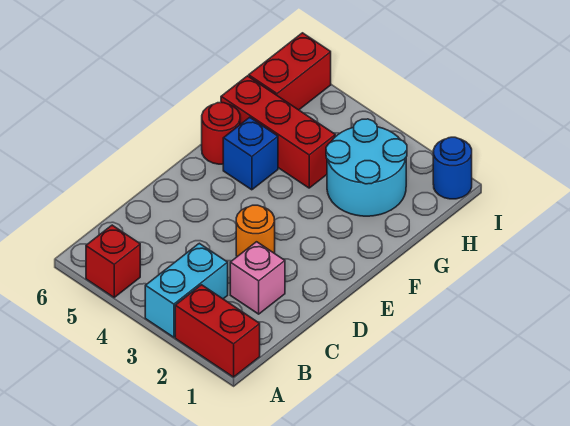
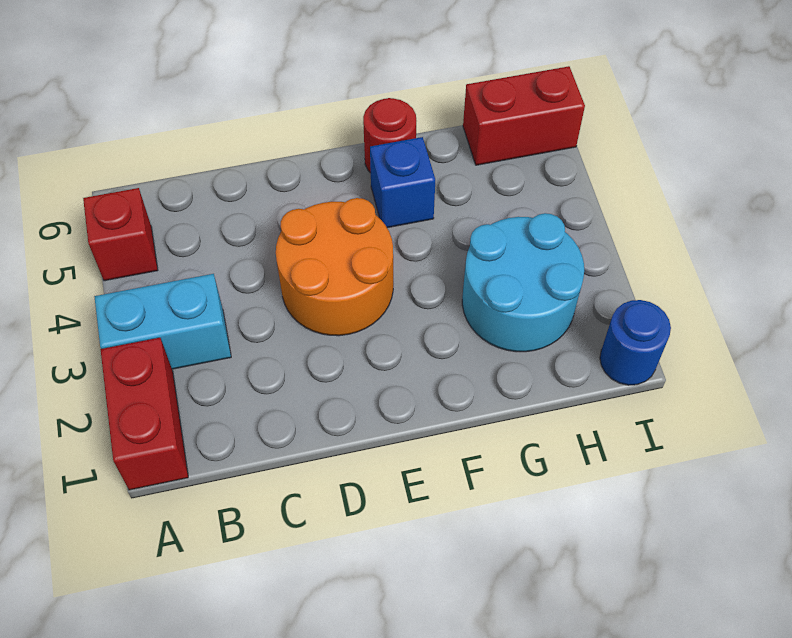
pink 1x1 brick [230,242,285,314] -> none
orange 1x1 round brick [236,205,275,256] -> orange 2x2 round brick [276,198,393,336]
red 1x3 brick [221,76,335,188] -> none

